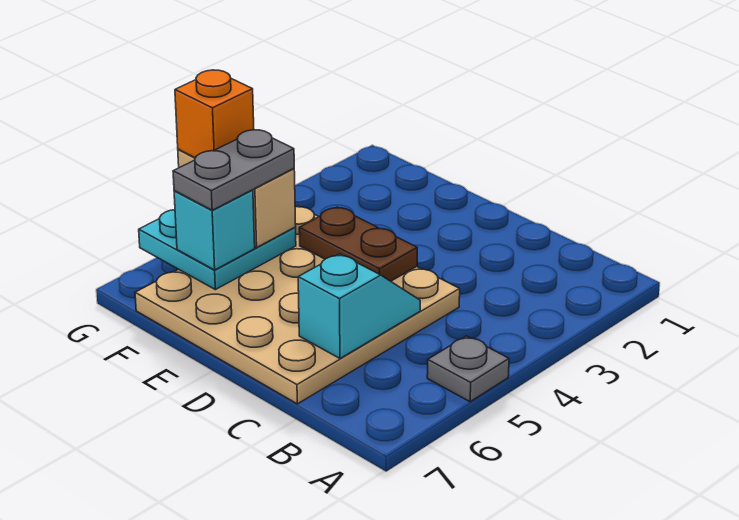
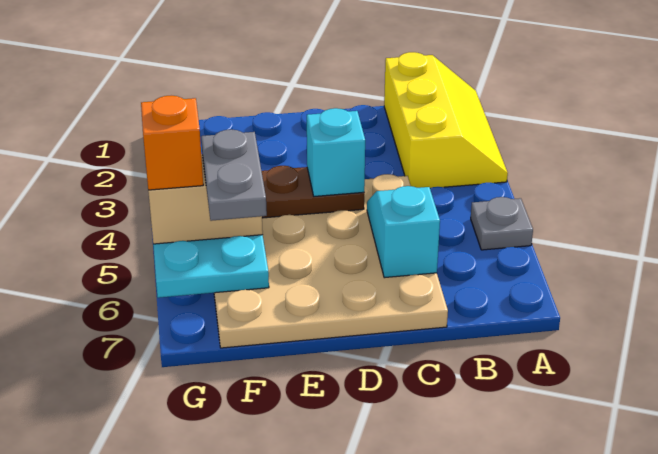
none -> yellow 2x3 slope [384,52,508,188]
cyan 1x1 brick [174,190,255,270] -> cyan 1x1 brick moved to [307,108,365,196]

